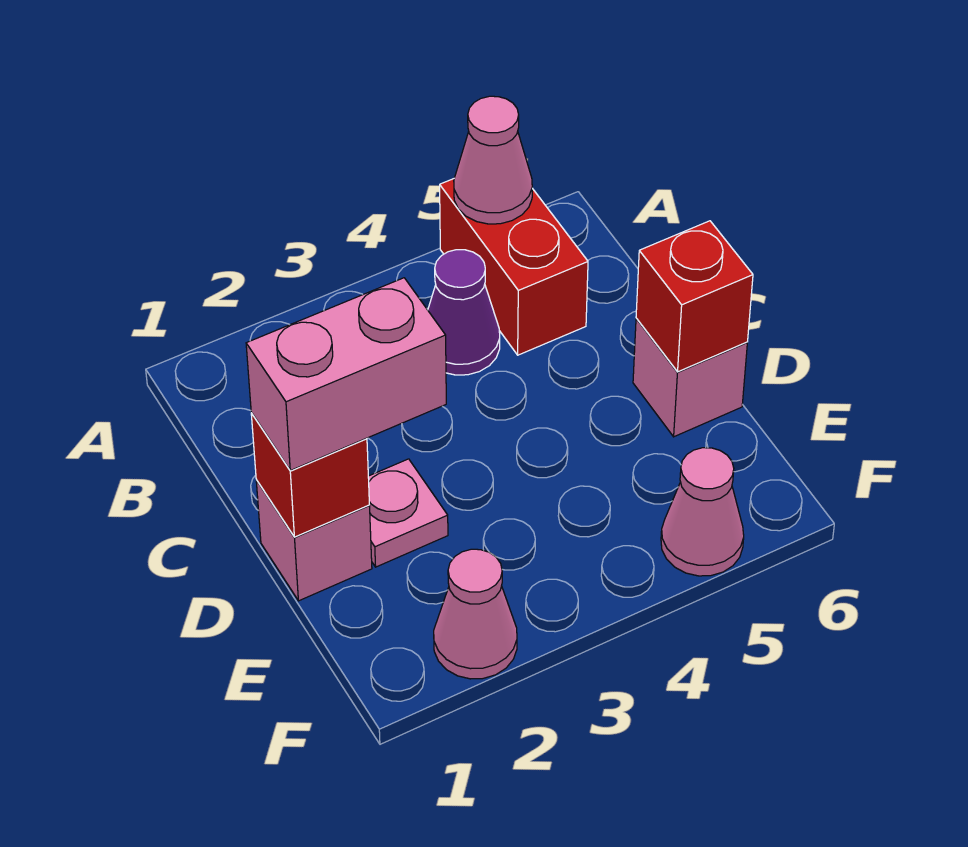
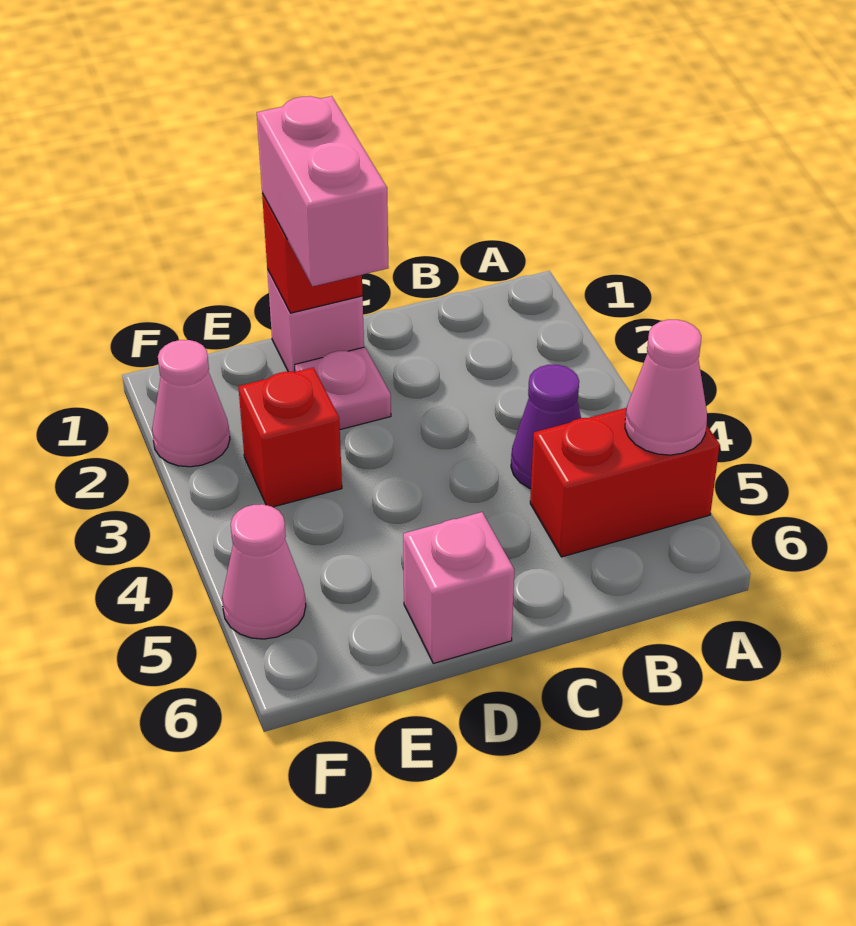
red 1x1 brick [636,221,753,372] -> red 1x1 brick moved to [238,367,342,507]

